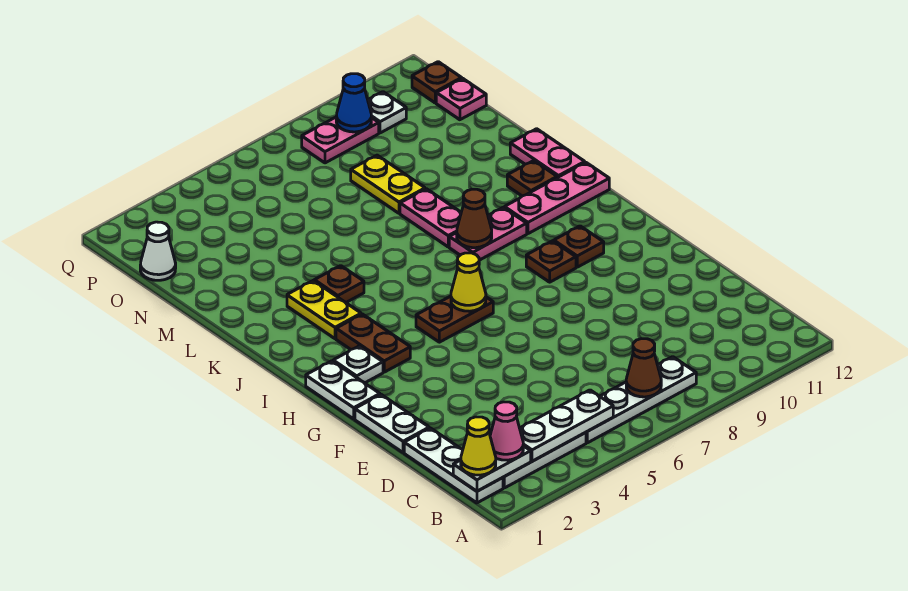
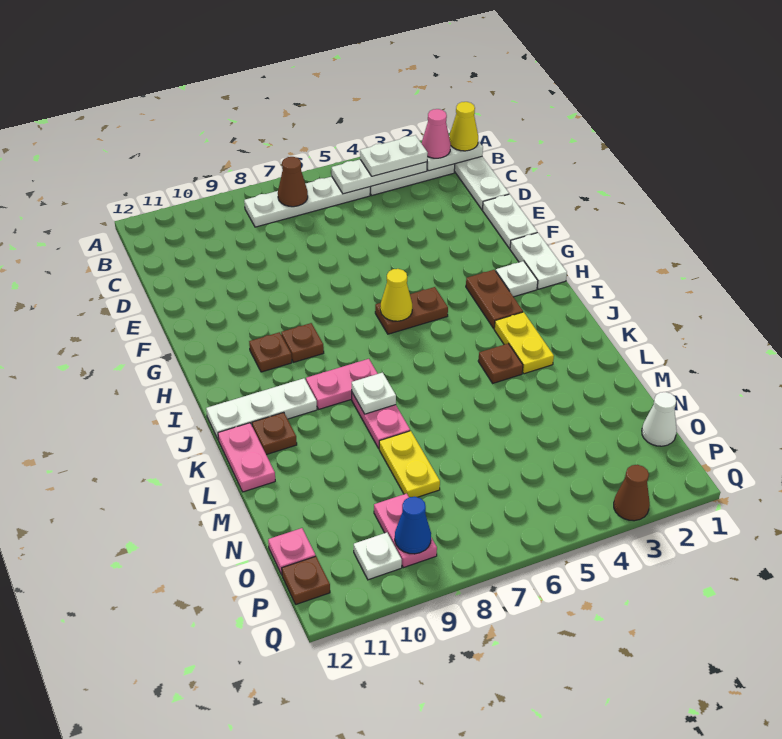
none -> white 1x2 plate [360,135,428,176]
brown 1x1 cone [457,189,492,248] -> brown 1x1 cone moved to [614,465,650,521]
pink 1x3 plate [505,162,609,234] -> white 1x3 plate [206,378,317,440]
none -> white 1x1 plate [352,372,396,414]
pink 1x2 plate [302,117,379,163] -> pink 1x2 plate turned to [374,494,437,568]

